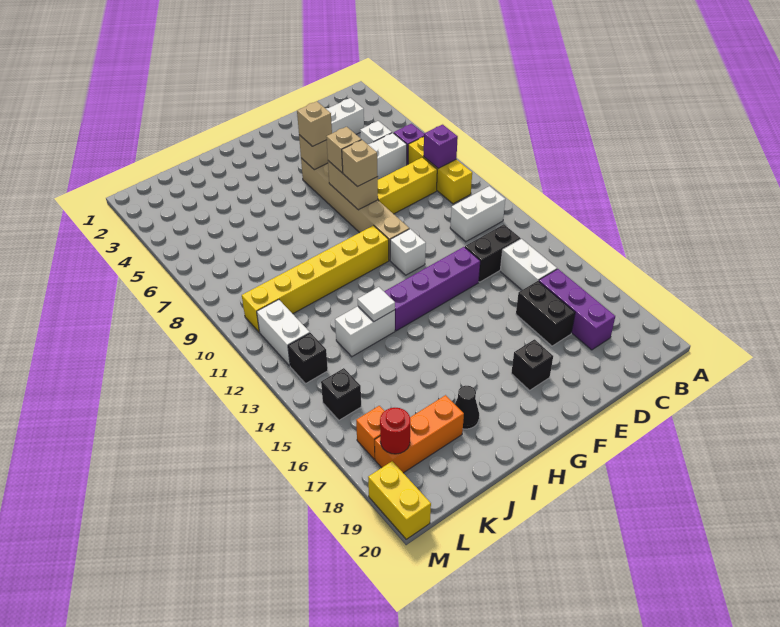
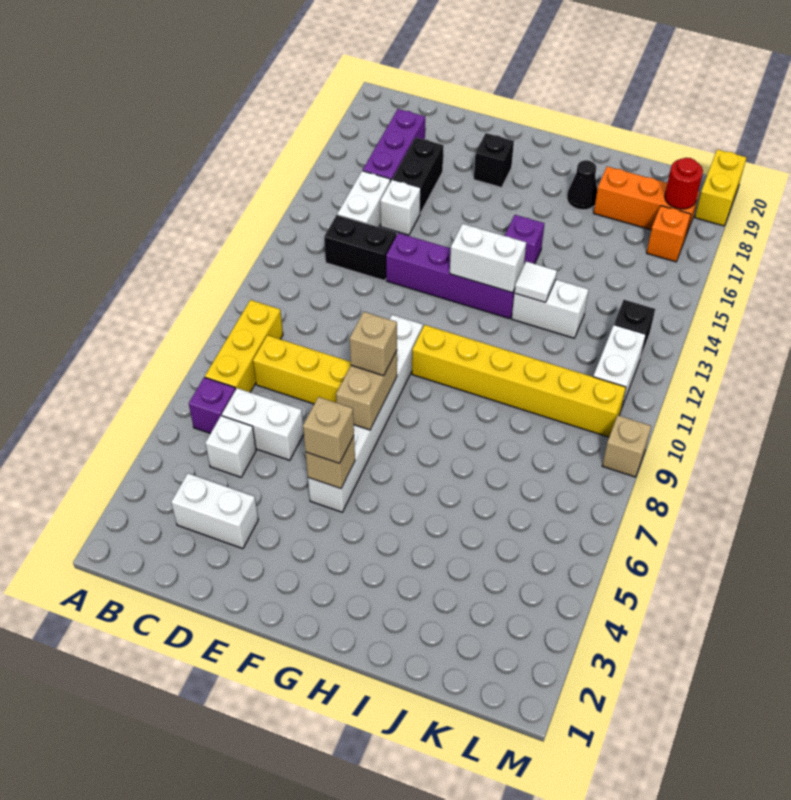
purple 1x1 brick [424,125,458,169] -> purple 1x1 brick moved to [505,215,545,264]
white 1x2 brick [450,186,505,242] -> white 1x2 brick moved to [450,224,526,293]
tan 1x6 brick [301,158,409,260] -> white 1x6 brick [308,315,423,512]
tan 1x1 brick [326,127,361,173] -> tan 1x1 brick moved to [602,415,651,477]
white 1x1 brick [390,229,426,275] -> white 1x1 brick moved to [380,180,421,235]
black 1x1 brick [321,368,361,420] -> none

